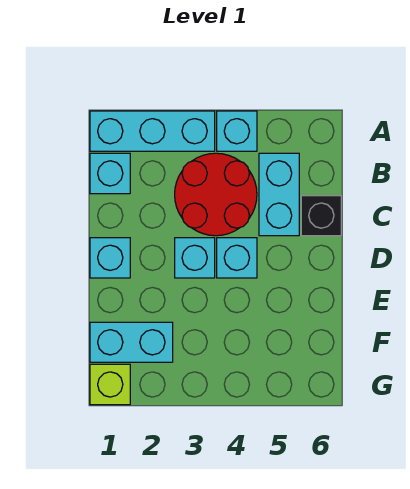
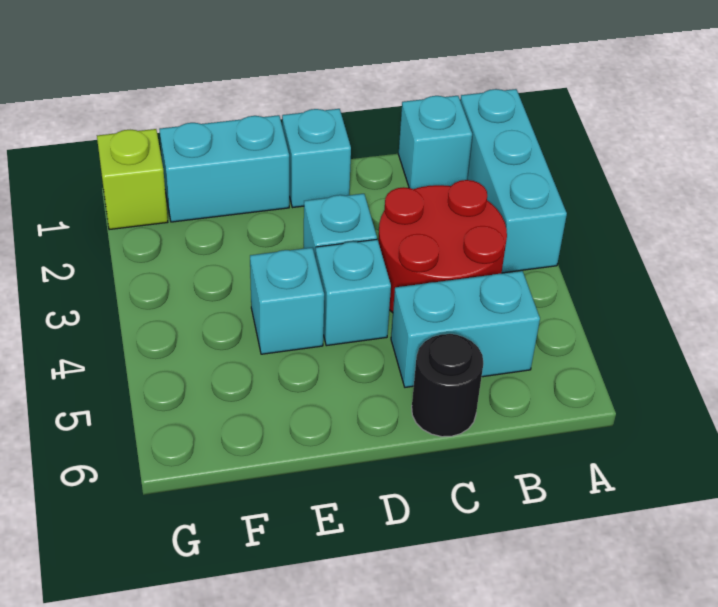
cyan 1x1 brick [217,111,257,151] -> cyan 1x1 brick moved to [250,248,324,354]
black 1x1 brick [301,196,341,236] -> black 1x1 round brick [412,334,483,437]
cyan 1x2 brick [90,322,173,362] -> cyan 1x2 brick turned to [159,115,289,222]

